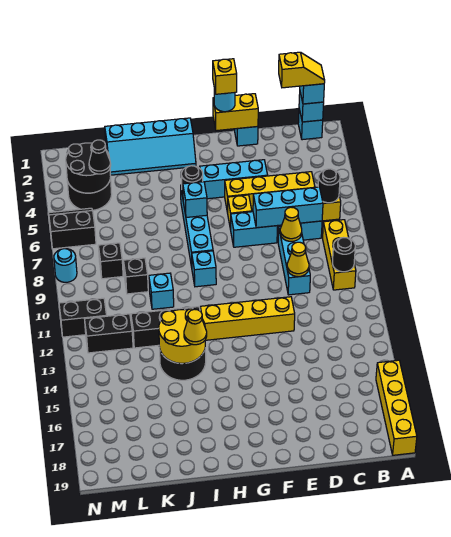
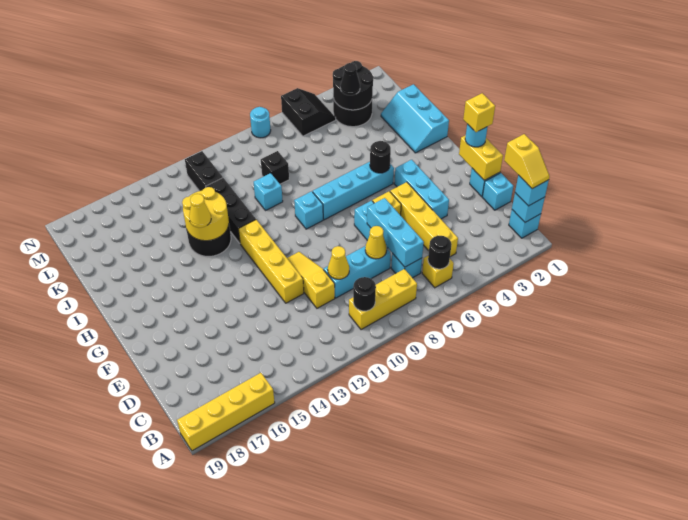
none -> yellow 1x3 slope [287,252,335,308]
cyan 2x4 slope [105,118,196,175] -> cyan 2x3 slope [381,84,449,153]
cyan 1x1 brick [183,182,207,218] -> cyan 1x1 brick moved to [482,173,513,210]
black 1x1 brick [98,243,123,279] -> none
black 1x2 brick [59,298,107,337] -> none

